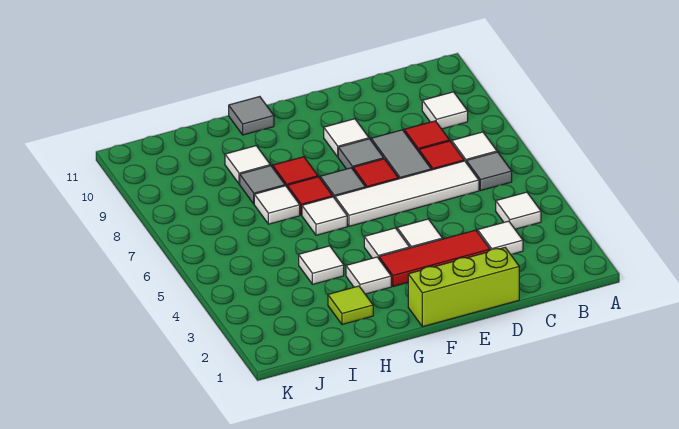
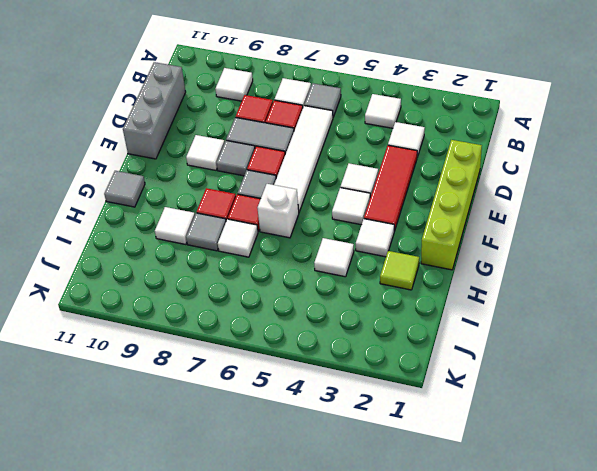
none -> grey 1x3 brick [123,62,186,159]
lime 1x3 brick [408,248,519,327] -> lime 1x4 brick [421,140,482,270]
white 1x1 tile [302,197,347,235] -> white 1x1 brick [258,184,299,238]

